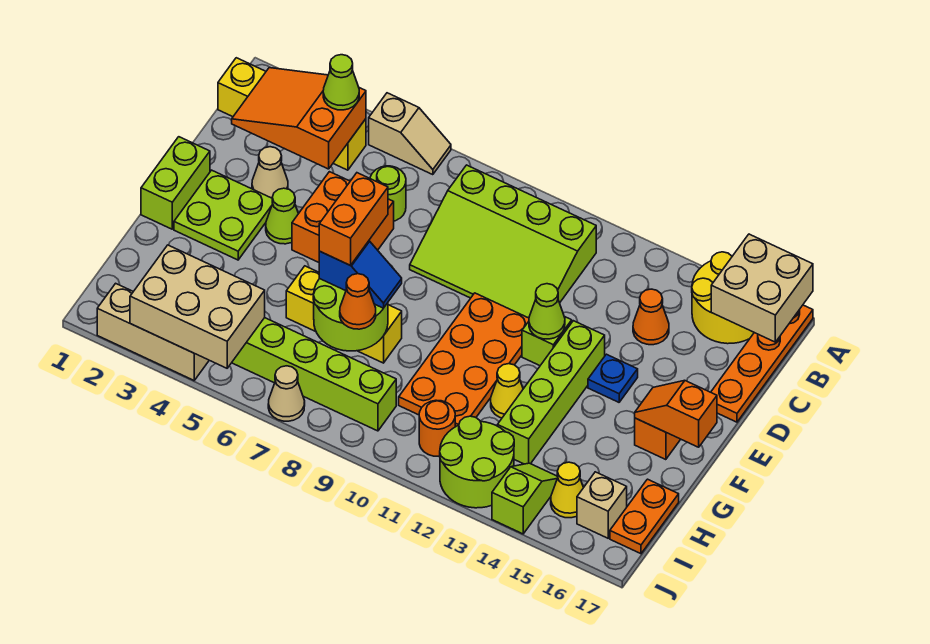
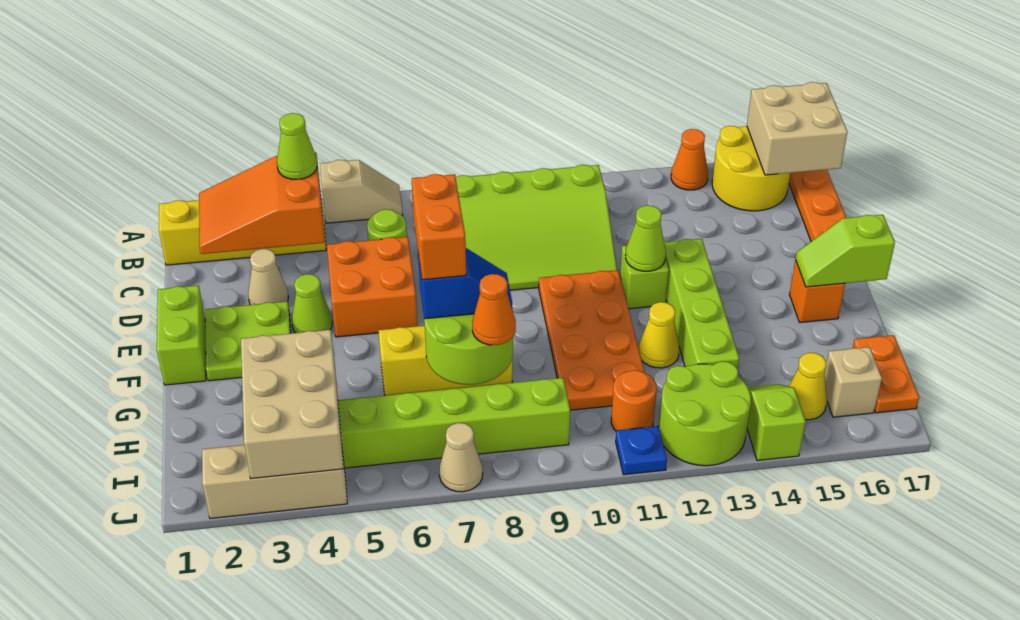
orange 1x1 cone [633,289,669,345] -> orange 1x1 cone moved to [671,129,708,190]
blue 1x1 plate [588,354,638,402] -> blue 1x1 plate moved to [616,426,667,475]
orange 1x2 slope [635,381,717,447] -> lime 1x2 slope [796,215,895,287]
tan 2x3 brick [130,245,265,368] -> tan 2x3 brick turned to [241,330,343,479]

